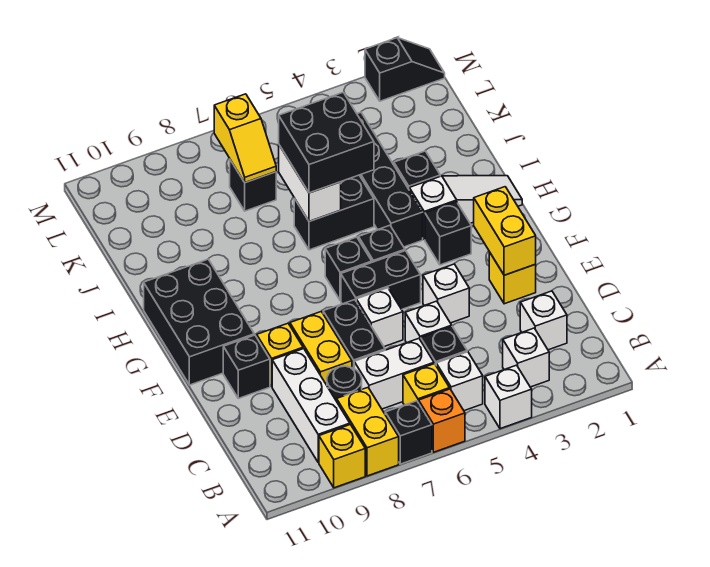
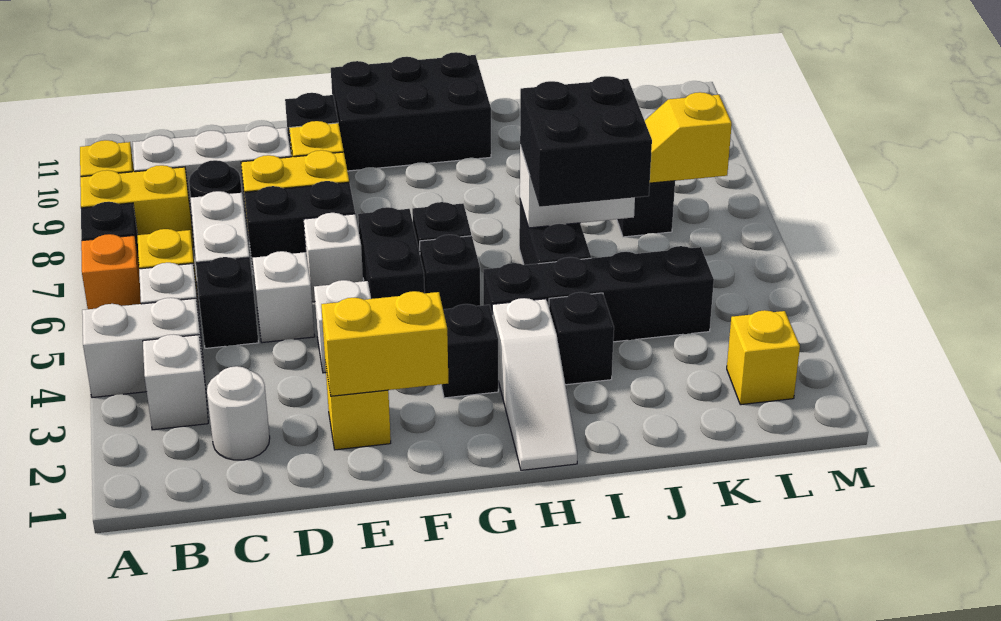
white 1x1 brick [485,365,532,429] -> white 1x2 brick [82,298,205,398]
white 1x1 brick [520,291,567,350] -> white 1x1 round brick [207,366,270,460]
none -> yellow 1x1 brick [727,310,800,405]
black 1x2 slope [365,38,445,101] -> none

